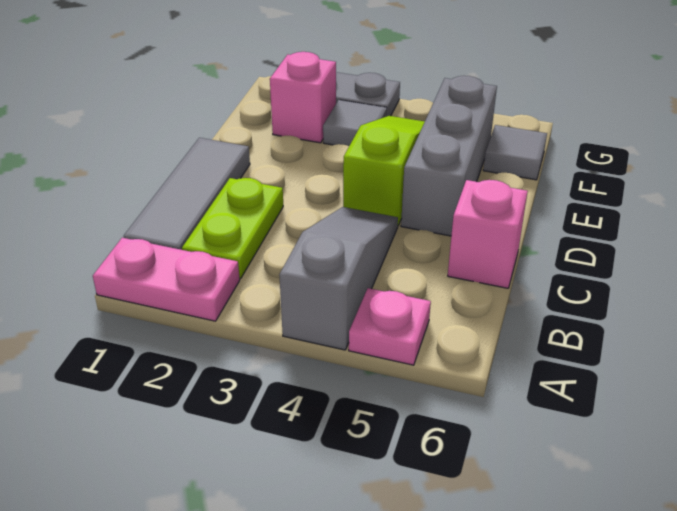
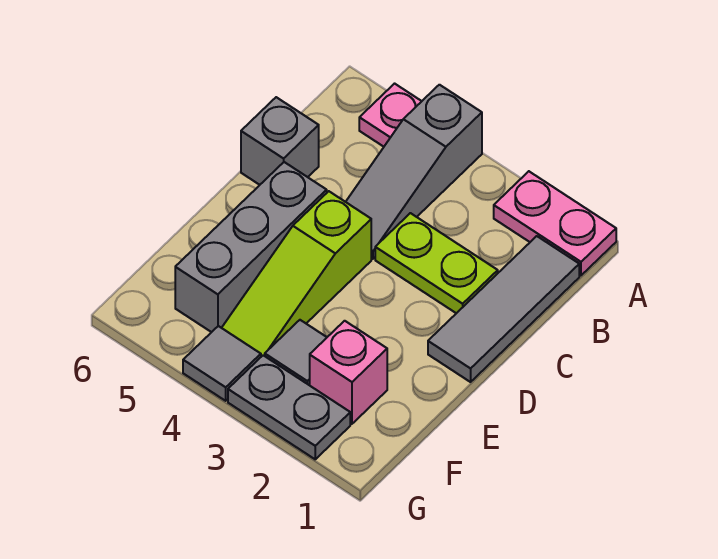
lime 1x2 plate [182,178,283,279] -> lime 1x2 plate turned to [375,213,498,313]
pink 1x1 brick [448,180,528,288] -> grey 1x1 brick [241,97,319,185]
grey 1x1 tile [483,125,547,180] -> grey 1x1 tile moved to [183,326,261,401]

